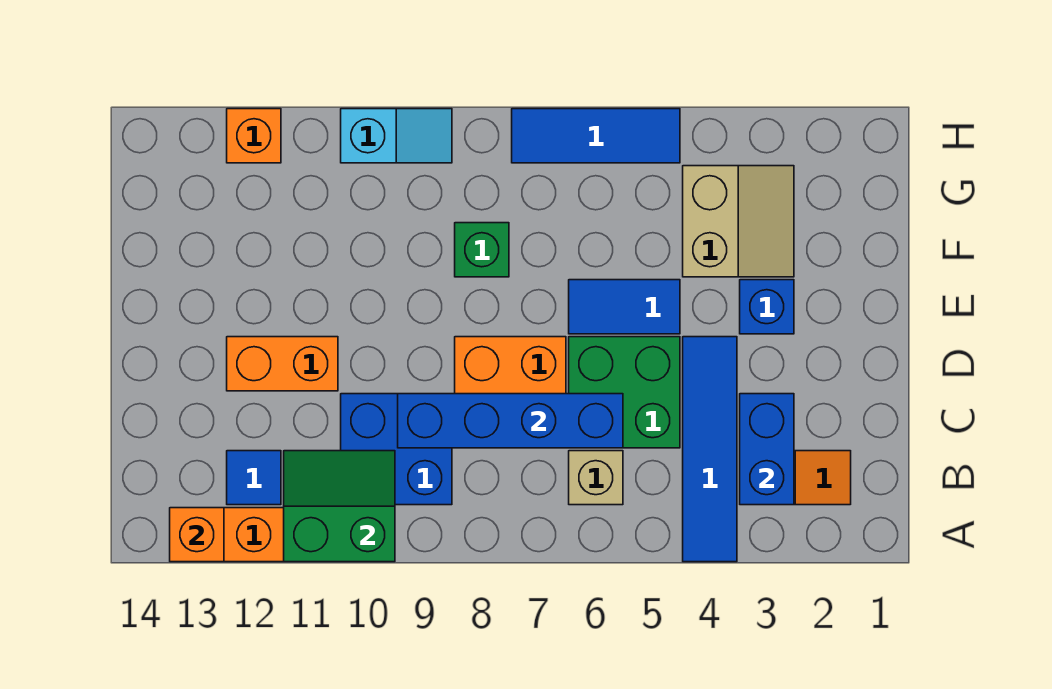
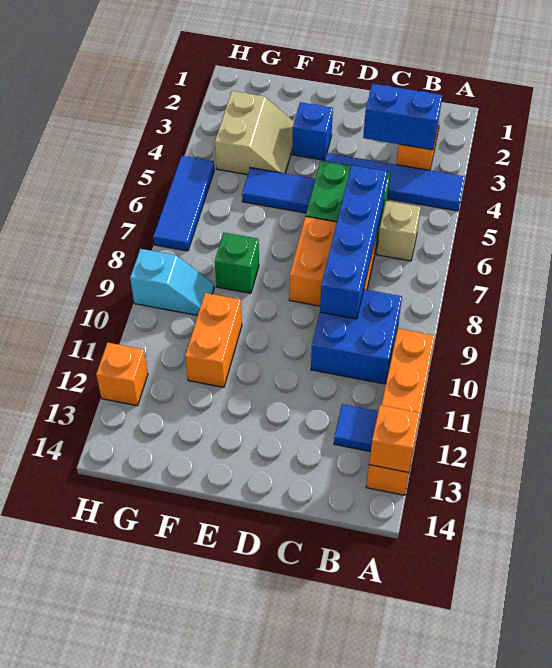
green 2x2 slope [284,451,395,562] -> none
orange 1x2 brick [227,337,338,391] -> orange 1x2 brick moved to [185,293,242,387]
blue 1x2 tile [569,280,680,334] -> blue 1x2 tile turned to [242,168,315,213]
tan 2x2 slope [683,166,794,277] -> tan 2x2 slope turned to [215,91,294,175]
cyan 1x2 slope [341,109,452,163] -> cyan 1x2 slope turned to [130,249,214,315]

